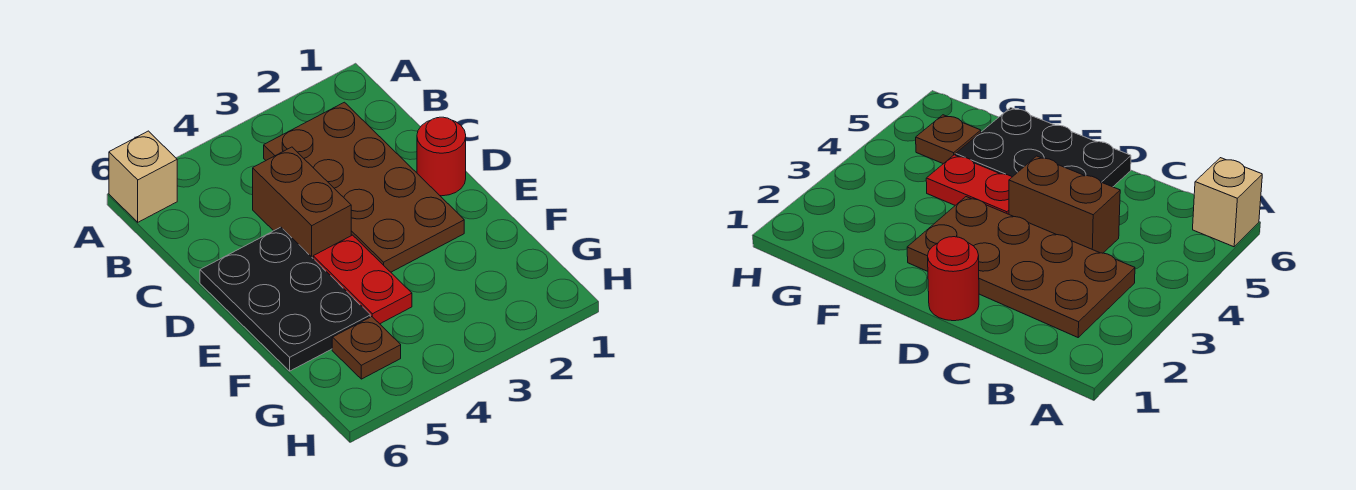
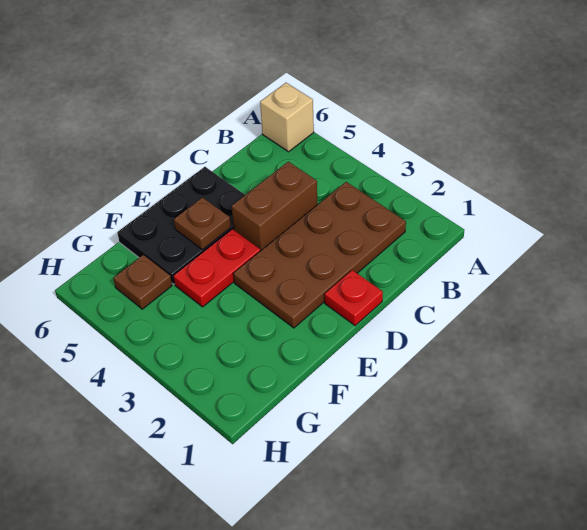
red 1x1 round brick [417,117,466,196] -> red 1x1 plate [325,270,383,326]
none -> brown 1x1 plate [174,197,231,250]

